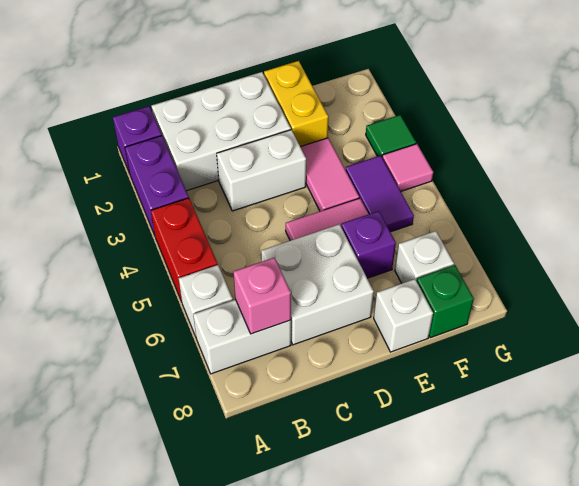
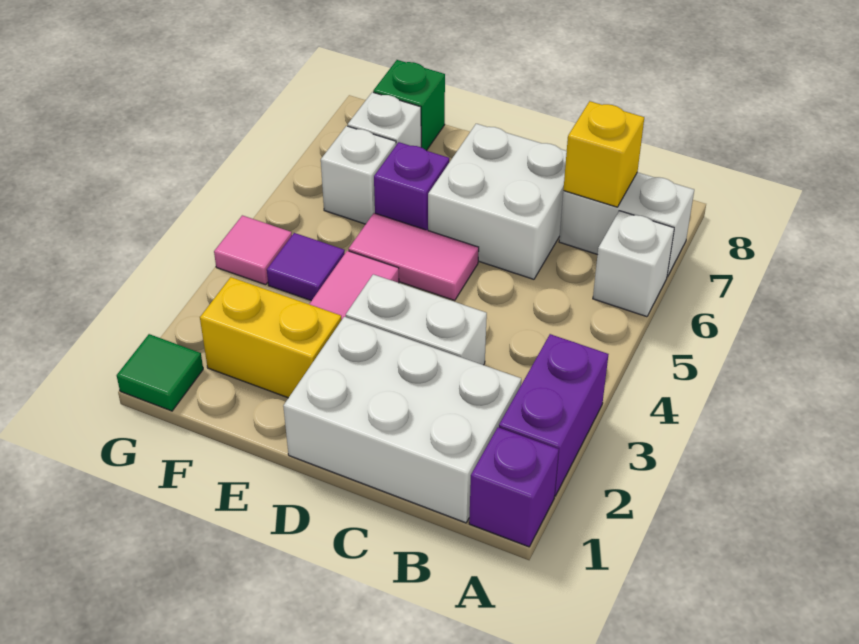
red 1x2 brick [151,198,218,302] -> none
pink 1x1 brick [233,258,291,334] -> yellow 1x1 brick [563,101,644,207]
yellow 1x2 brick [264,61,328,147] -> yellow 1x2 brick turned to [200,277,342,398]
white 1x1 brick [374,279,433,352] -> white 1x1 brick moved to [321,126,396,224]
purple 1x2 tile [346,156,414,232] -> purple 1x1 tile [267,233,345,301]
green 1x1 tile [366,115,416,157] -> green 1x1 tile moved to [117,334,203,411]

